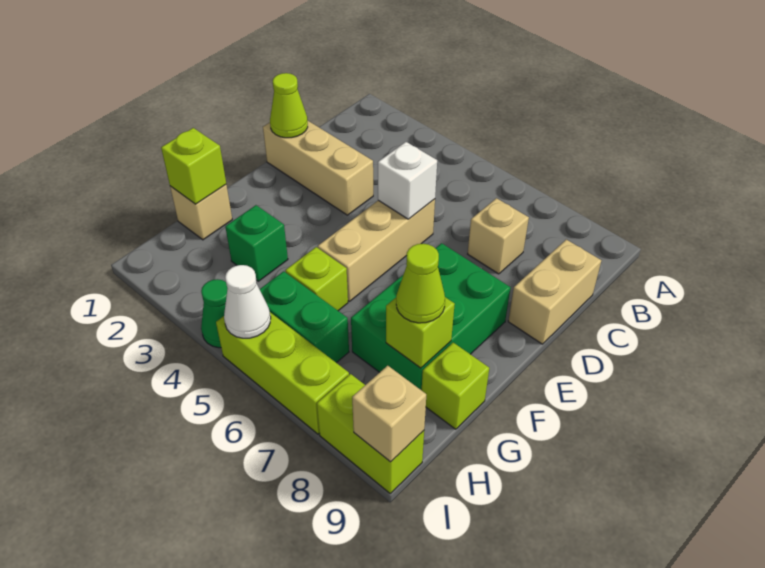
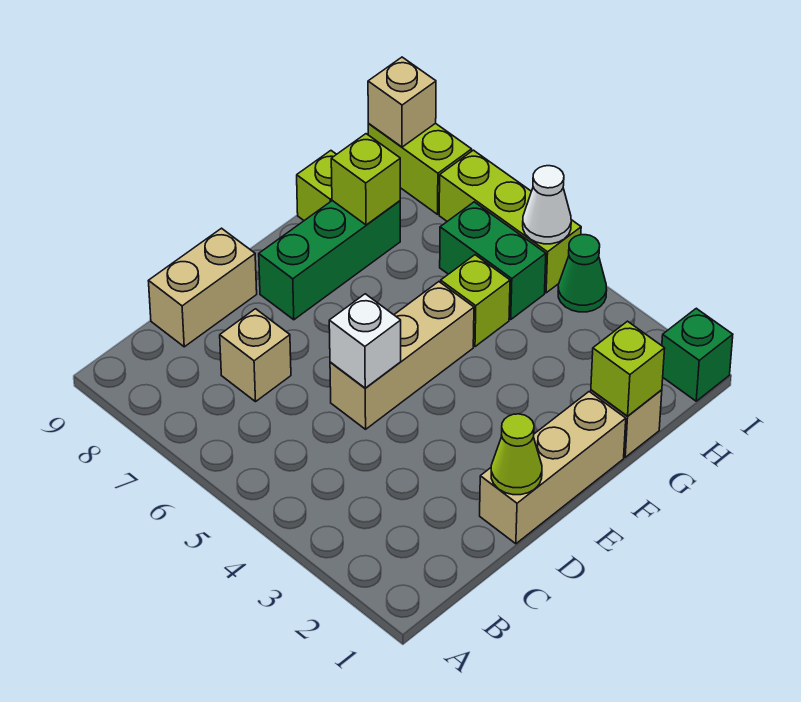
tan 1x3 brick [263,121,373,215] -> tan 1x3 brick turned to [480,392,626,544]
green 2x3 brick [351,243,511,390] -> green 1x3 brick [259,201,400,320]
green 1x1 brick [225,205,288,281] -> green 1x1 brick moved to [662,308,733,401]
lime 1x1 cone [396,244,445,323] -> none

